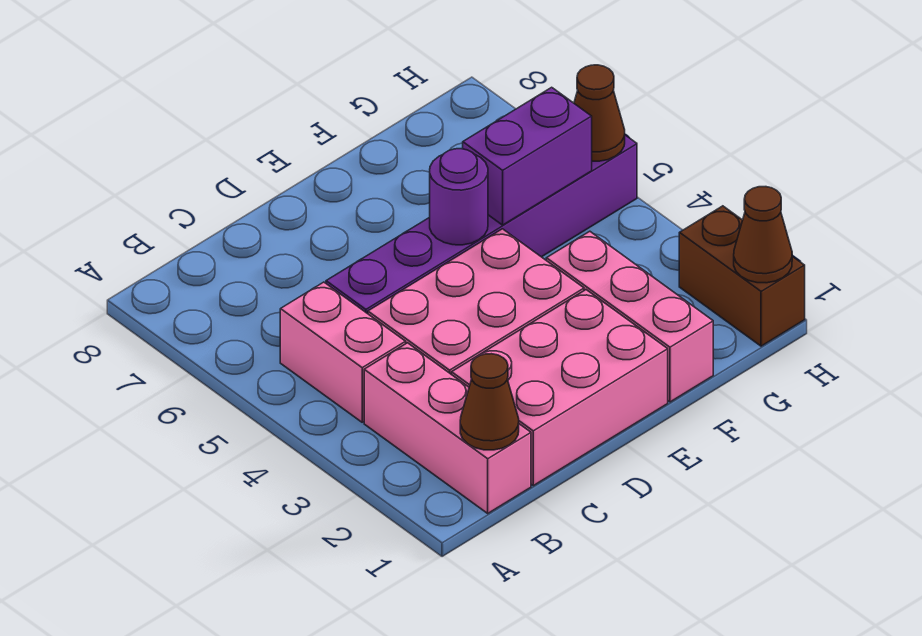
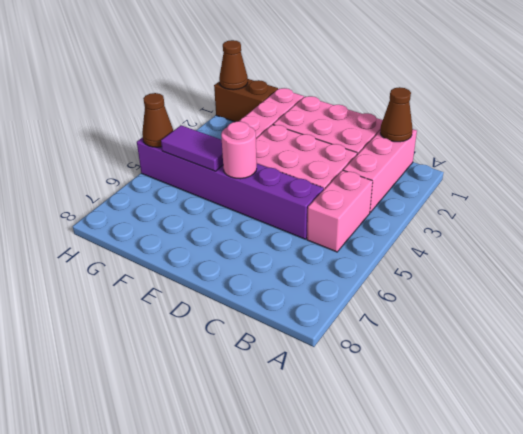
purple 1x1 round brick [430,149,488,245] -> pink 1x1 round brick [221,121,257,179]
purple 1x2 brick [463,87,592,225] -> purple 1x2 tile [161,125,223,171]
brown 1x2 brick [679,206,805,346] -> brown 1x2 brick turned to [214,79,278,122]

